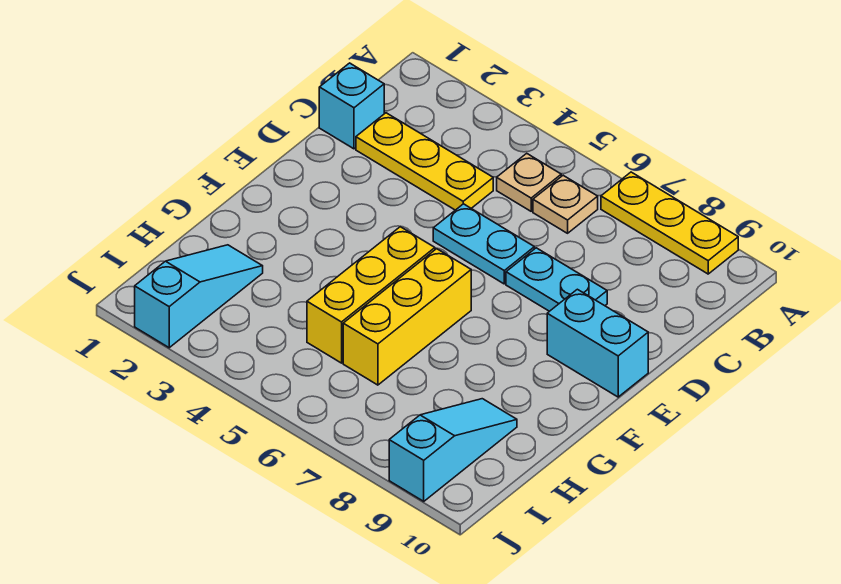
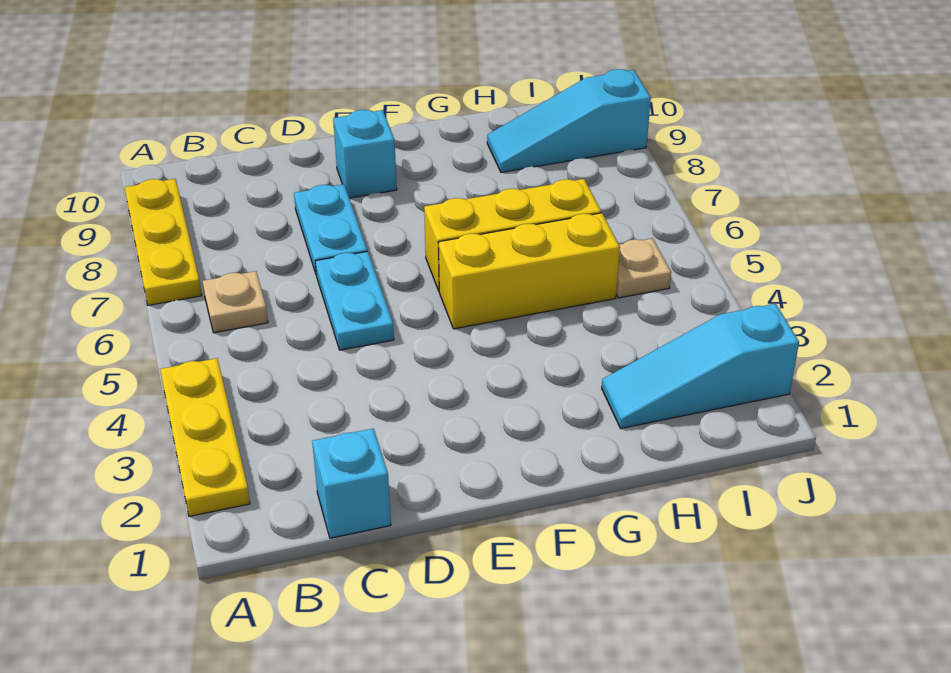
tan 1x1 plate [497,153,561,211] -> tan 1x1 plate moved to [616,238,671,298]
yellow 1x3 plate [356,113,493,210] -> yellow 1x3 plate moved to [160,358,250,516]
cyan 1x2 brick [547,289,648,397] -> cyan 1x1 brick [333,110,397,198]

